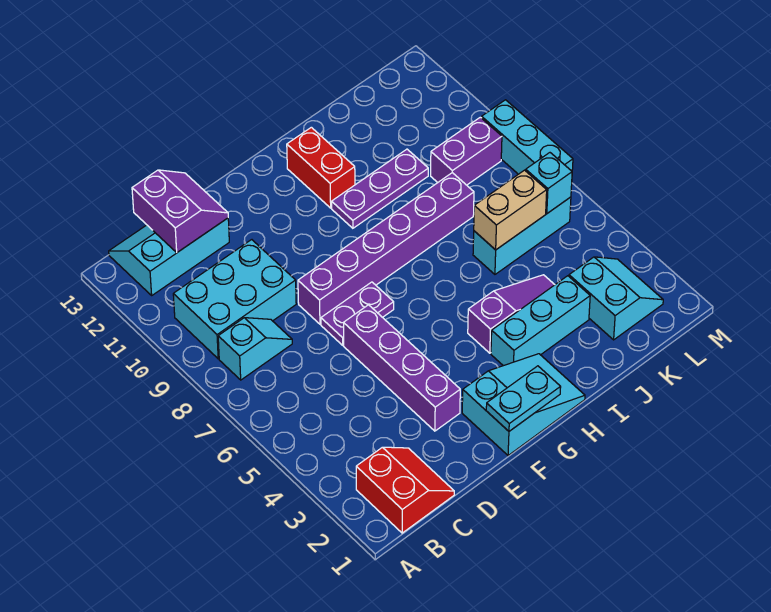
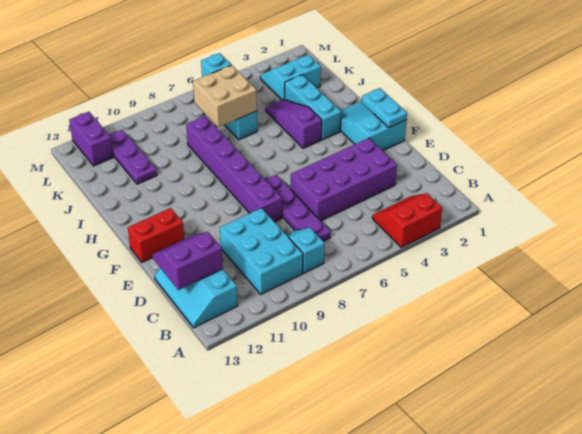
red 2x2 slope [356,447,454,533] -> red 2x2 slope moved to [372,193,442,247]
purple 1x4 brick [344,305,460,431] -> purple 2x4 brick [291,138,397,221]
purple 1x2 plate [321,282,394,345] -> purple 1x4 plate [265,175,330,241]
purple 1x3 plate [332,149,428,228] -> purple 1x3 plate moved to [110,130,157,184]
red 1x2 brick [287,127,355,208] -> red 1x2 brick moved to [128,208,184,262]
tan 1x2 brick [474,170,547,250] -> tan 2x2 brick [193,65,257,127]
purple 1x2 brick [431,117,502,185] -> purple 1x2 brick moved to [69,112,113,166]
cyan 1x3 brick [482,100,573,174] -> none

